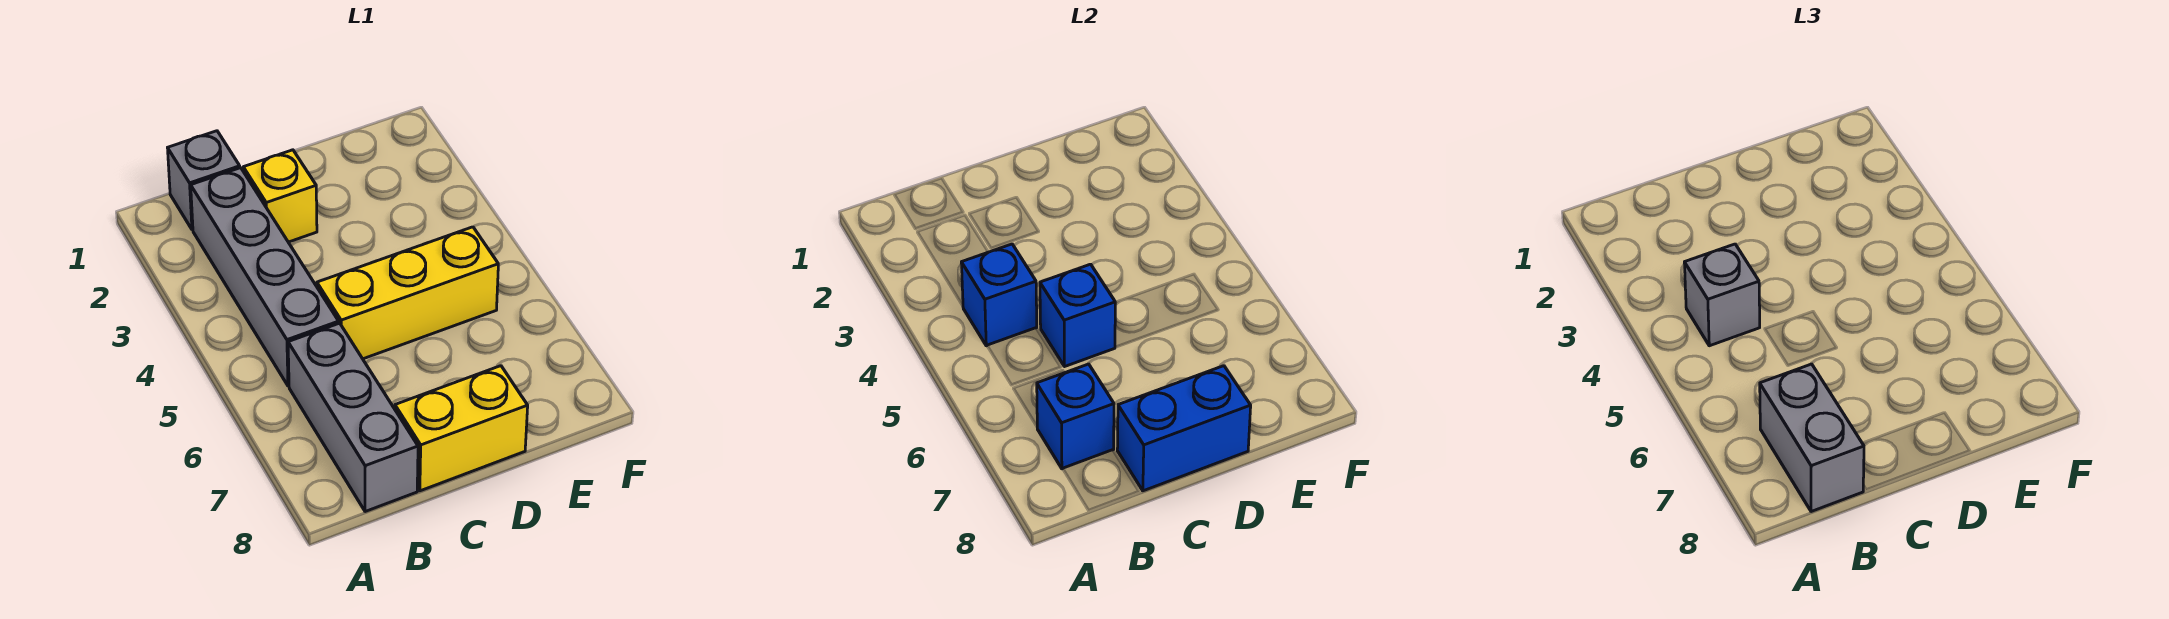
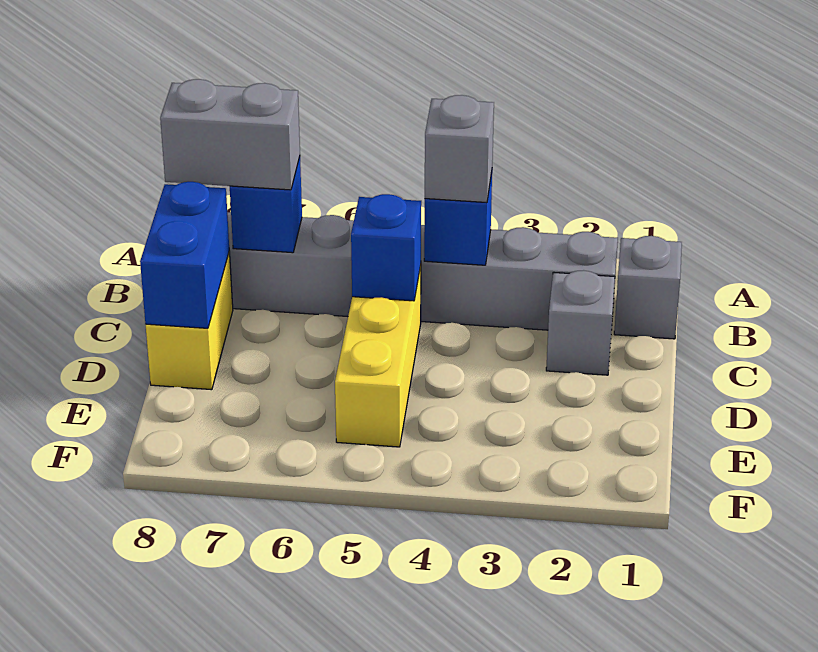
yellow 1x1 brick [243,150,317,242] -> grey 1x1 brick [546,270,615,375]

